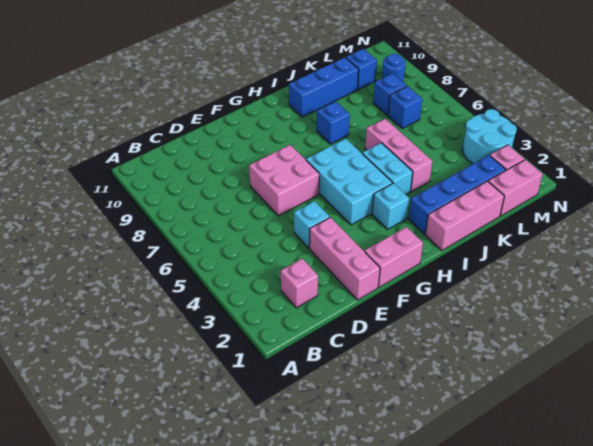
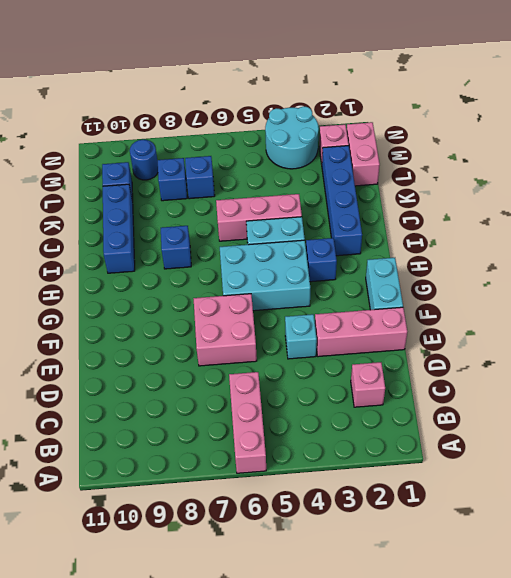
pink 1x2 brick [365,227,423,287] -> cyan 1x2 brick [366,258,403,310]
cyan 1x1 brick [372,183,409,229] -> blue 1x1 brick [306,238,337,282]
pink 1x3 brick [425,181,504,251] -> pink 1x3 brick moved to [229,372,266,473]

